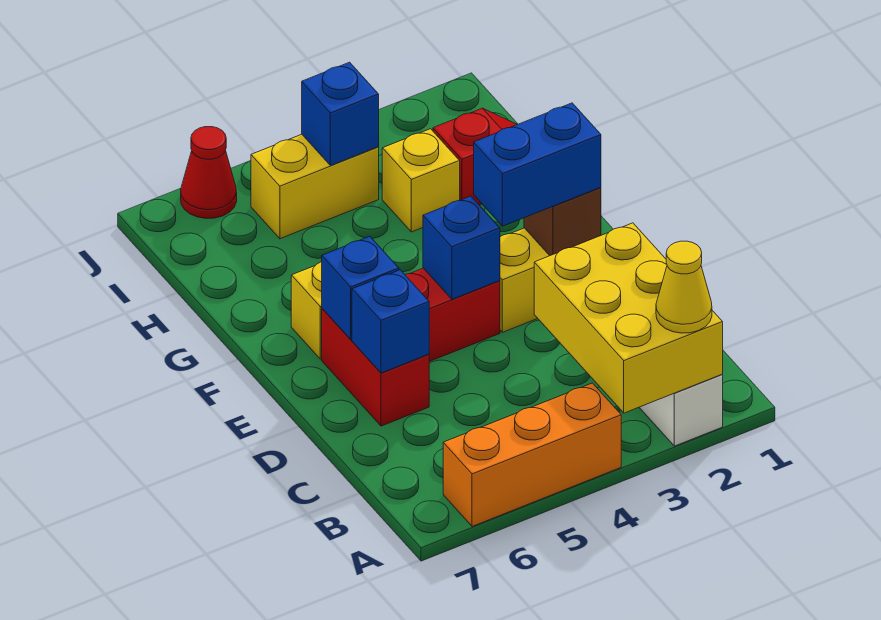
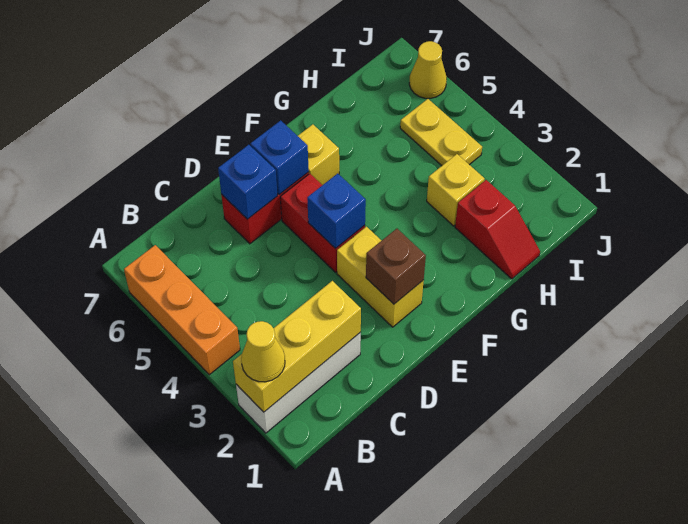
yellow 2x3 brick [534,223,723,413] -> yellow 1x3 brick [233,281,361,412]
blue 1x2 brick [474,103,601,226] -> none
yellow 1x2 brick [251,134,379,239] -> yellow 1x2 plate [400,99,482,166]
blue 1x1 brick [302,62,379,166] -> none
red 1x1 cone [181,127,237,219] -> yellow 1x1 cone [409,41,447,98]

